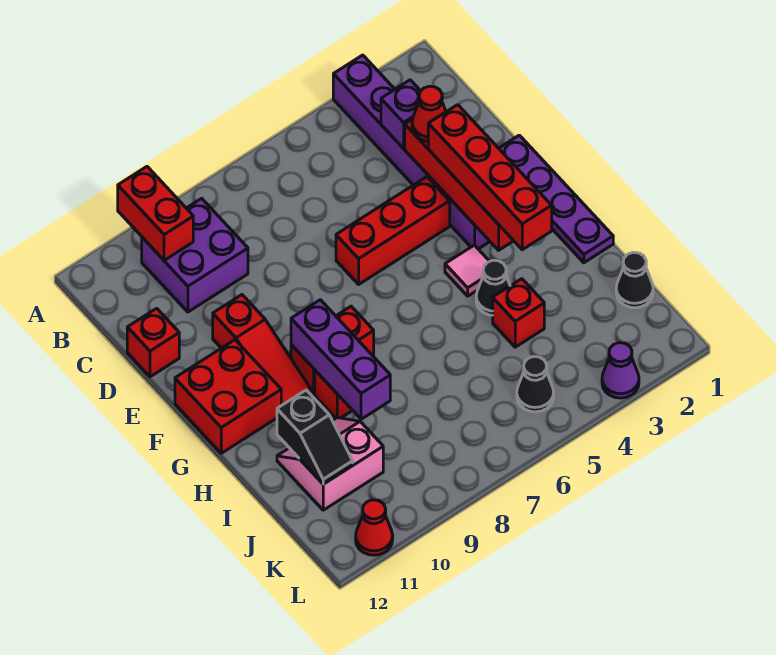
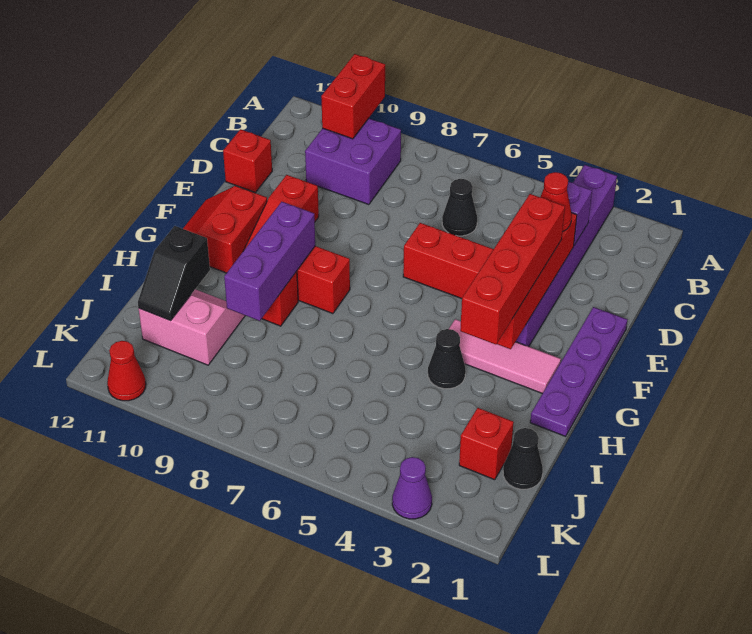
red 2x2 brick [175,340,281,453] -> red 2x2 slope [183,186,267,273]
pink 1x1 tile [445,245,490,296] -> pink 1x3 tile [449,319,561,393]
red 1x1 brick [493,279,544,347] -> red 1x1 brick moved to [459,408,514,480]
black 1x1 cone [517,357,554,412] -> black 1x1 cone moved to [442,179,477,236]

